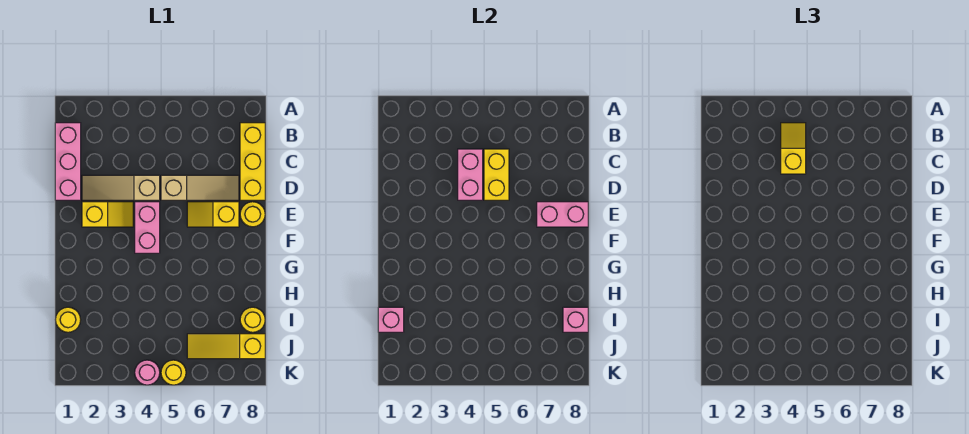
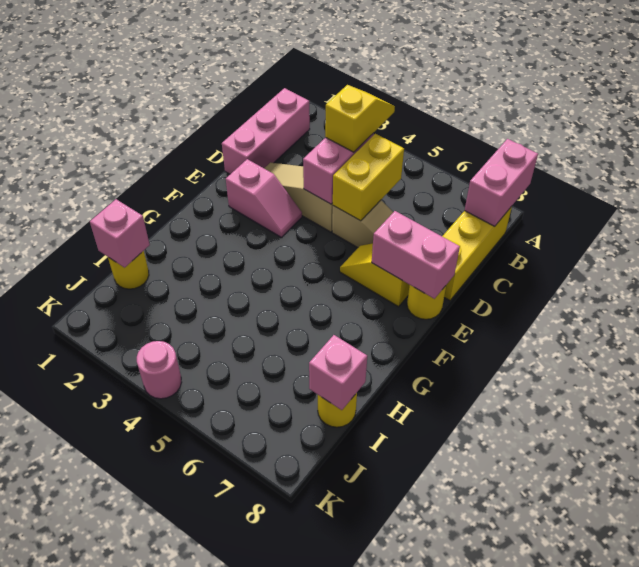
yellow 1x2 slope [82,202,133,227] -> pink 1x2 slope [226,159,302,237]
pink 1x2 brick [135,202,160,253] -> pink 1x2 brick moved to [465,139,538,226]
yellow 1x3 slope [187,334,265,359] -> none
yellow 1x1 round brick [161,360,186,385] -> none

